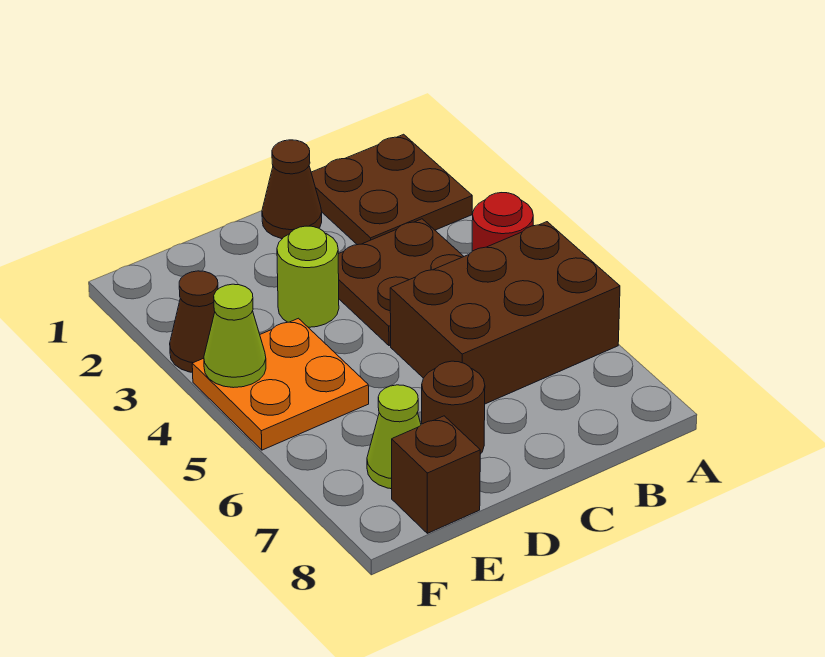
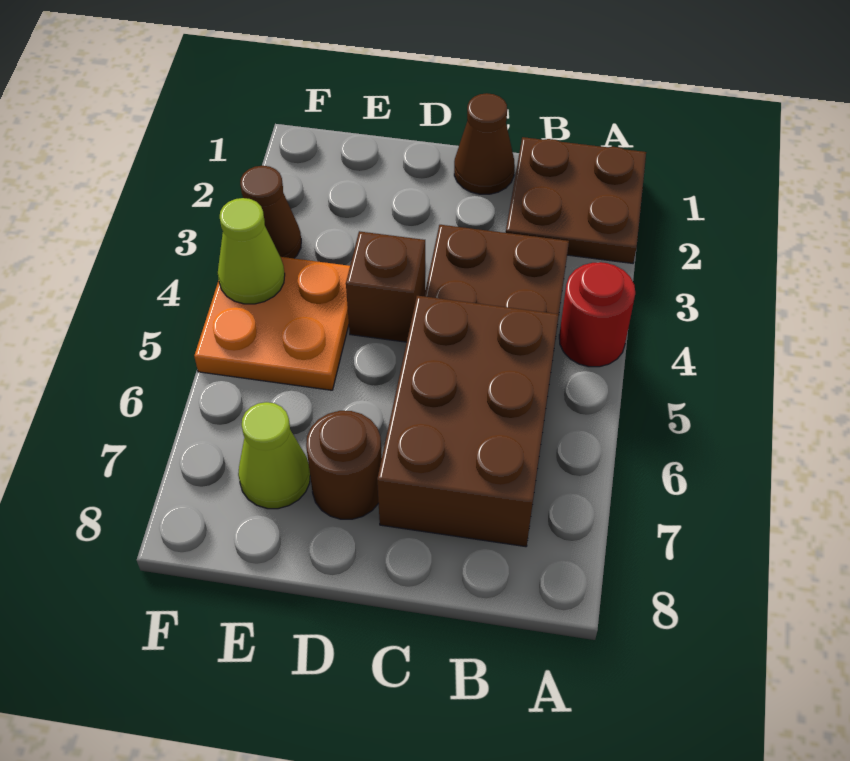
brown 2x3 brick [390,222,620,404] -> brown 2x3 brick turned to [377,296,559,547]
lime 1x1 round brick [277,226,339,327] -> none
brown 1x1 brick [392,416,480,533] -> brown 1x1 brick moved to [346,231,425,342]

